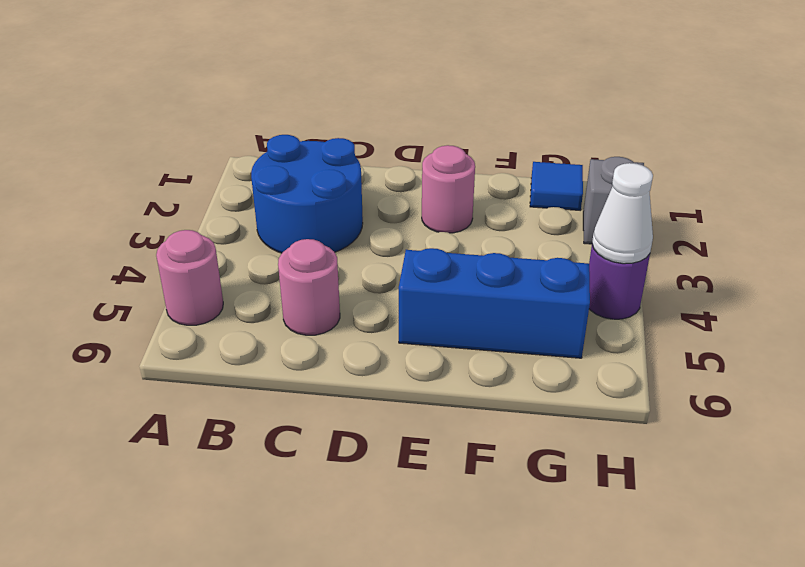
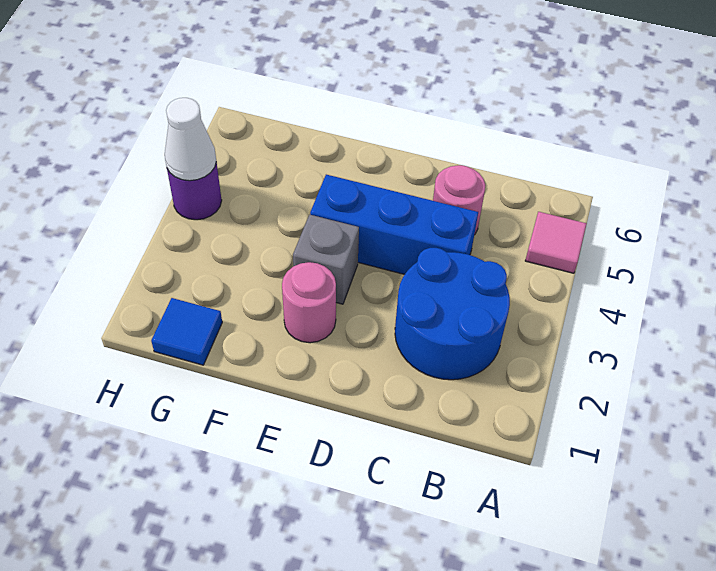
pink 1x1 round brick [156,230,223,325] -> pink 1x1 tile [525,212,587,273]
blue 1x3 brick [399,248,590,358] -> blue 1x3 brick moved to [310,175,478,274]
grey 1x1 brick [583,157,644,244] -> grey 1x1 brick moved to [293,215,359,304]

